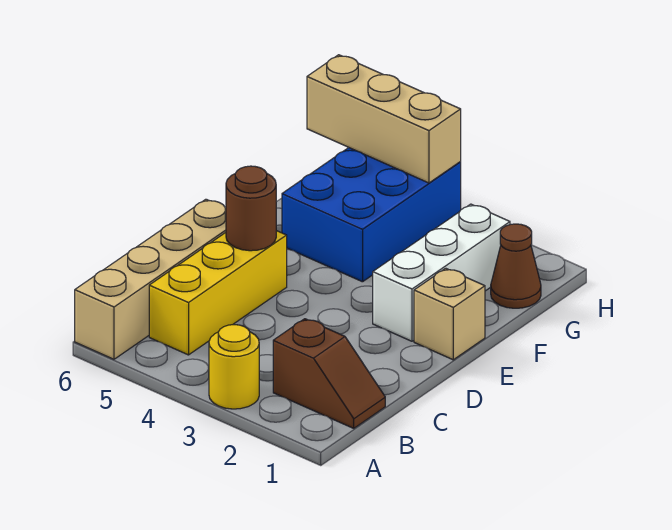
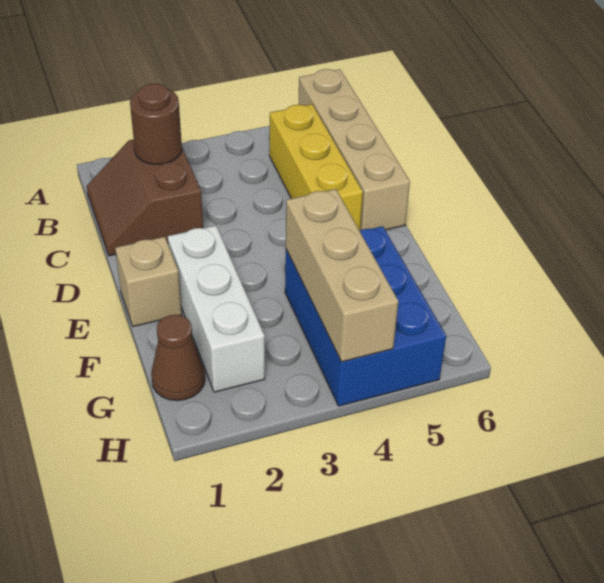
yellow 1x1 round brick [209,325,259,409] -> none
brown 1x2 slope [273,319,385,428] -> brown 2x2 slope [87,139,203,256]
brown 1x1 round brick [226,166,276,251] -> brown 1x1 round brick moved to [130,84,182,164]
tan 1x3 brick [307,55,461,183] -> tan 1x3 brick turned to [286,189,399,362]

